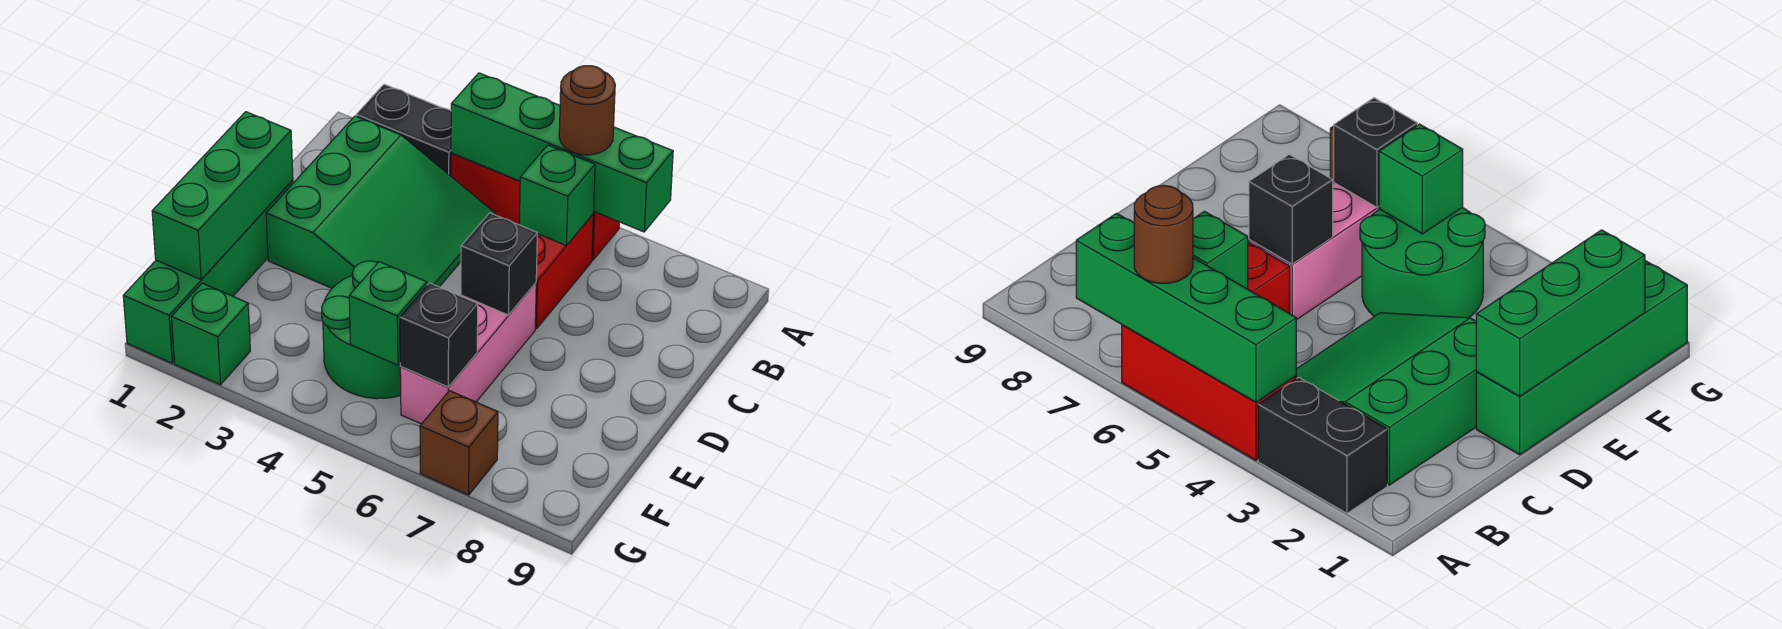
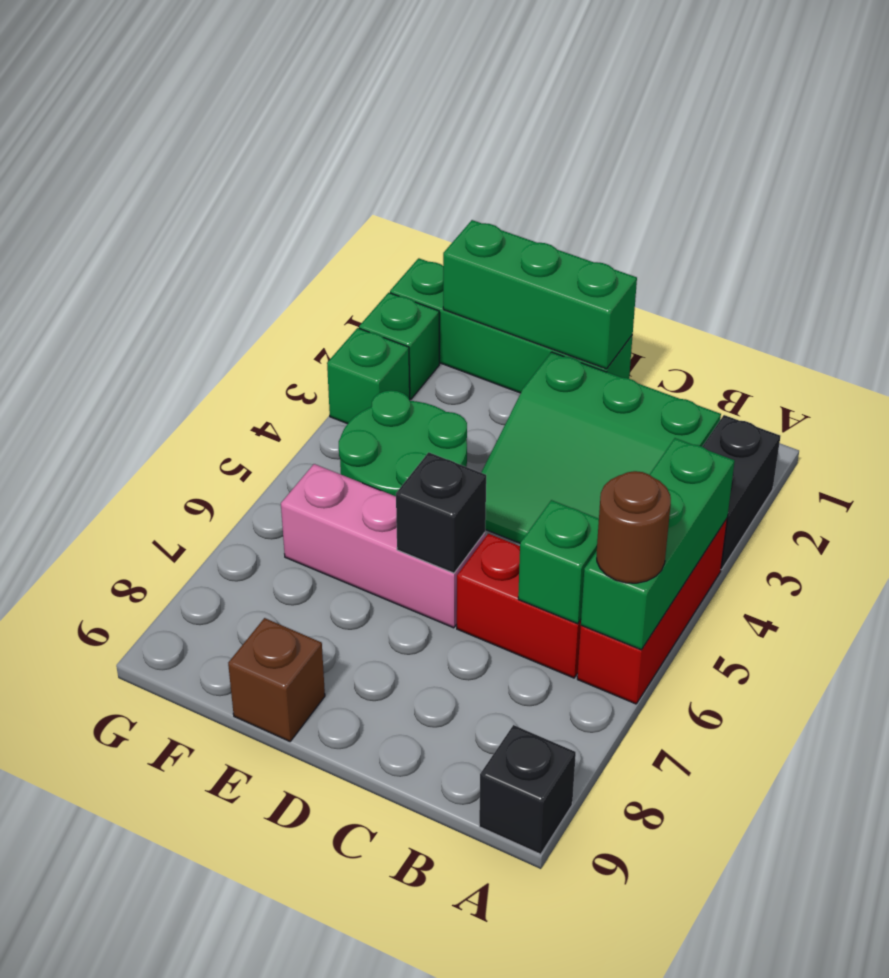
green 1x4 brick [451,73,673,232] -> green 1x3 brick [581,438,735,650]
green 1x1 brick [349,262,427,365] -> green 1x1 brick moved to [327,328,410,424]
black 1x1 brick [400,283,478,387] -> black 1x1 brick moved to [479,725,576,854]
brown 1x1 brick [420,391,498,495] -> brown 1x1 brick moved to [228,618,325,741]

